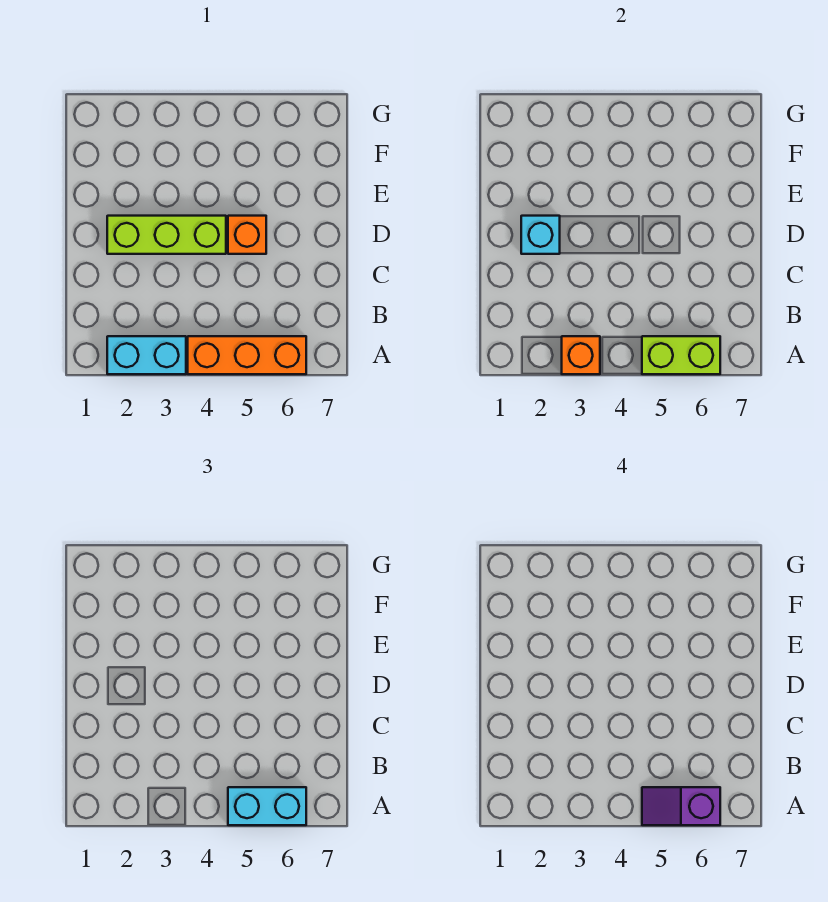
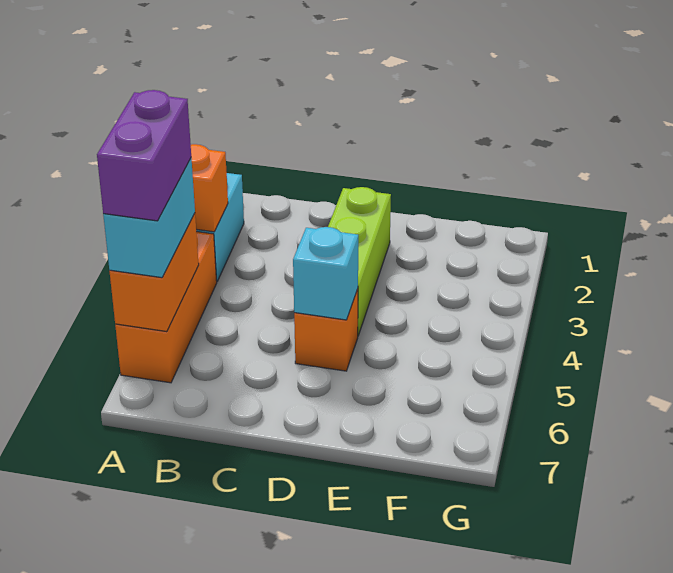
lime 1x2 brick [642,336,720,374] -> orange 1x2 brick [109,214,199,332]
purple 1x2 slope [642,787,720,825] -> purple 1x2 brick [97,90,191,221]
cyan 1x1 brick [521,216,560,254] -> cyan 1x1 brick moved to [293,227,358,320]

